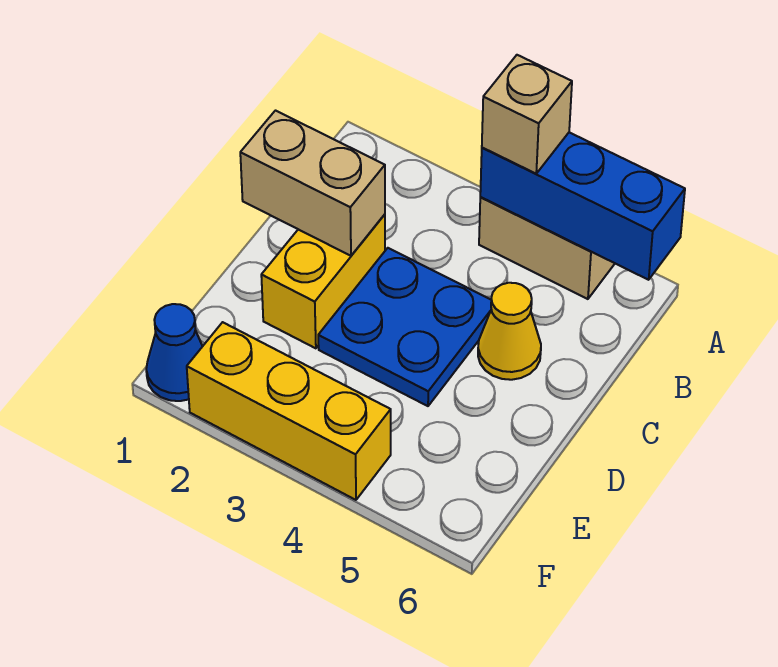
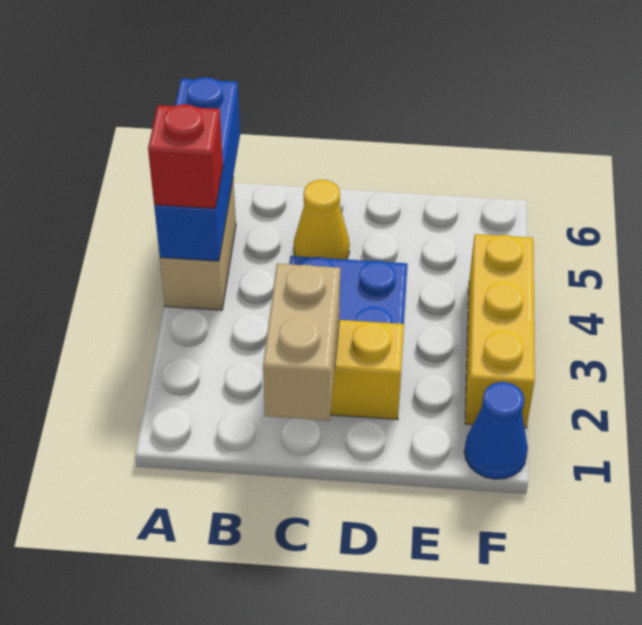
tan 1x1 brick [482,55,572,174] -> red 1x1 brick [148,104,223,208]

